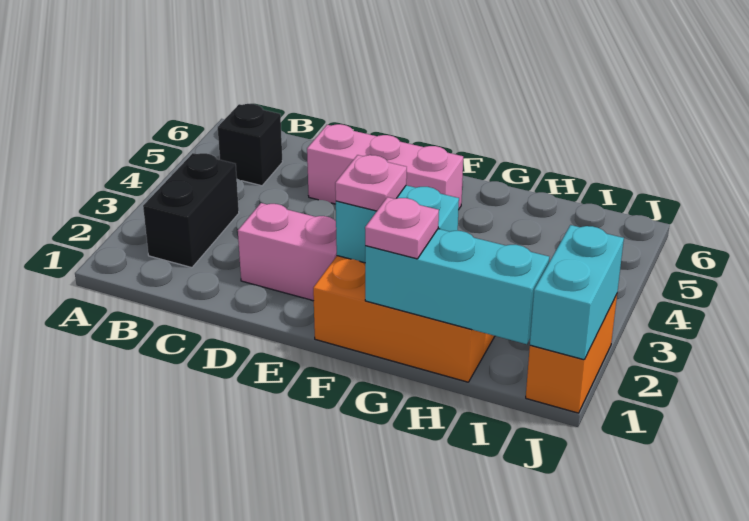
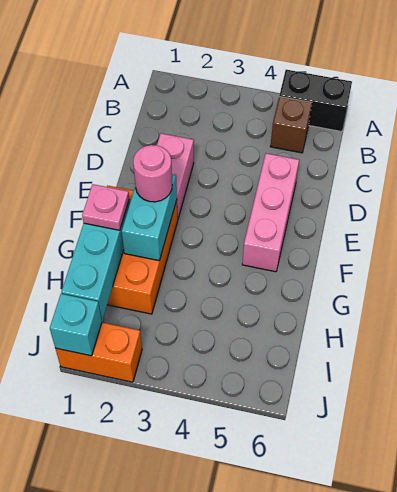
black 1x2 brick [143,153,239,268] -> black 1x2 brick moved to [279,70,352,132]
black 1x1 brick [218,104,283,186] -> brown 1x1 brick [270,97,312,153]
pink 1x1 plate [335,155,407,211] -> pink 1x1 round brick [133,145,172,202]
cyan 1x2 brick [530,225,624,360] -> cyan 1x1 brick [50,294,102,356]

